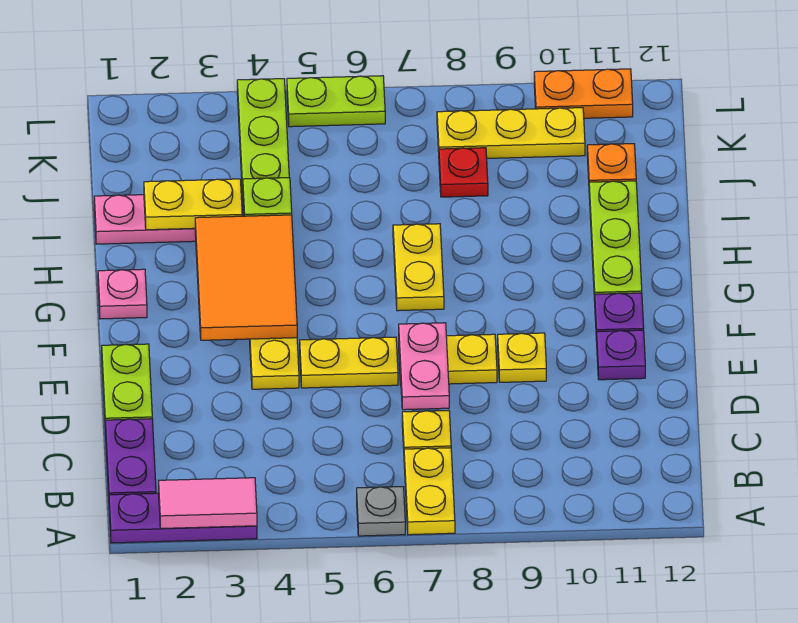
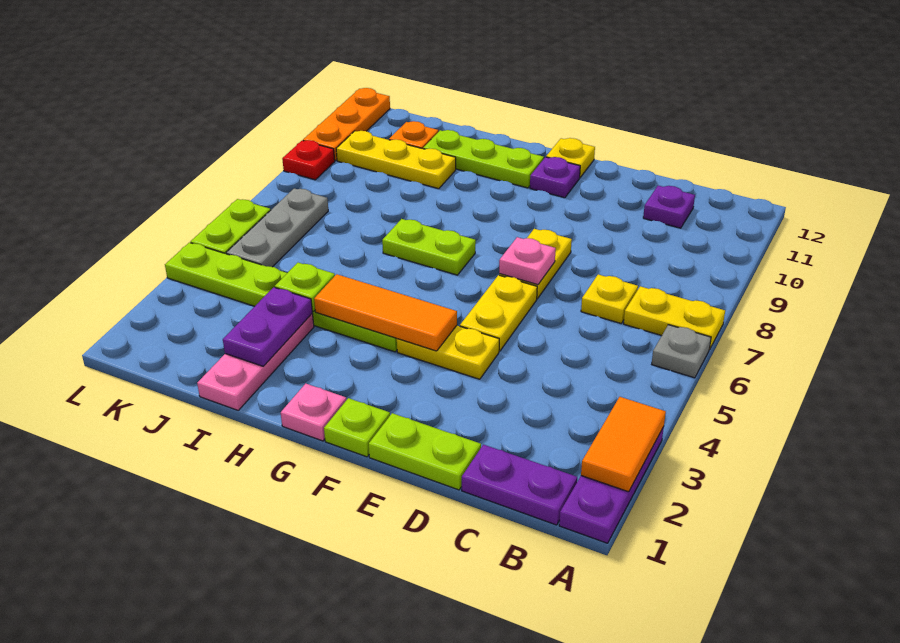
pink 1x2 tile [159,478,257,529] -> orange 1x2 tile [581,397,666,492]
pink 1x2 plate [399,323,449,410] -> pink 1x1 plate [499,237,556,285]
yellow 1x1 plate [498,333,546,382] -> yellow 1x1 plate moved to [546,138,595,177]
purple 1x1 plate [597,330,645,380] -> purple 1x1 plate moved to [643,186,695,228]
none -> lime 1x1 plate [324,398,390,457]
orange 2x3 tile [195,215,297,340] -> orange 1x3 tile [314,274,457,351]
yellow 1x2 plate [393,224,444,311] -> lime 1x2 plate [382,219,476,275]
yellow 1x2 plate [144,179,242,230] -> purple 1x2 plate [223,287,312,366]
red 1x1 plate [439,148,488,197] -> red 1x1 plate moved to [282,140,335,180]
none -> grey 1x3 plate [226,188,328,267]
yellow 1x3 plate [437,108,585,158] -> yellow 1x3 plate turned to [336,131,456,189]
orange 1x2 plate [534,69,633,118] -> orange 1x3 plate [303,88,390,161]

